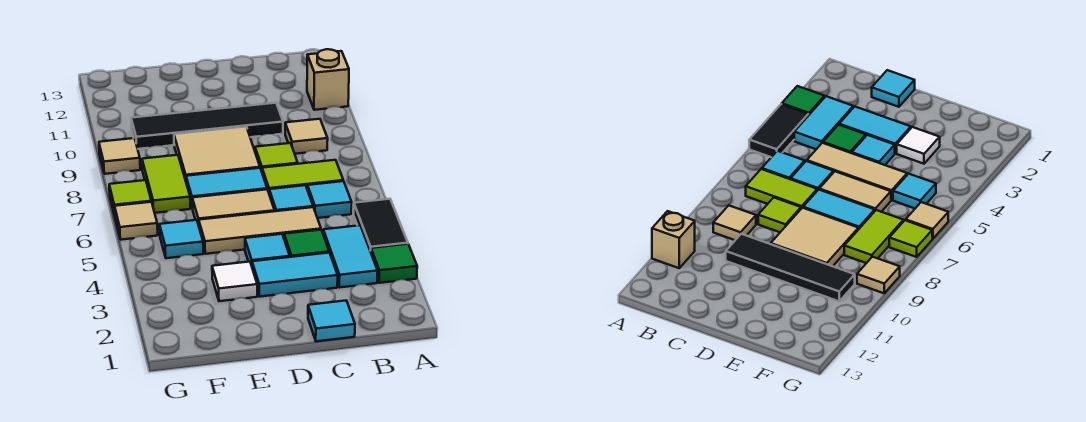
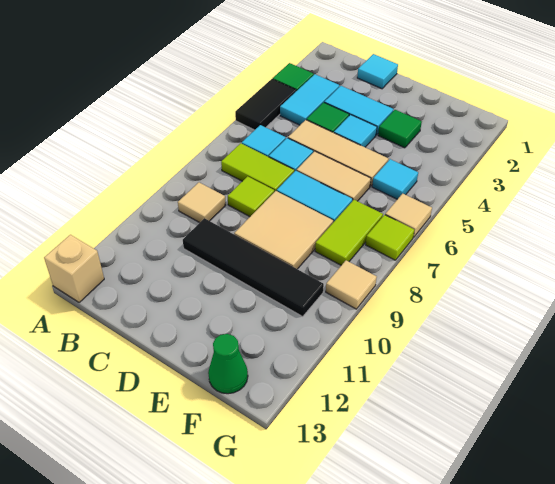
tan 1x1 brick [307,49,349,110] -> tan 1x1 brick moved to [44,235,104,302]
white 1x1 tile [212,262,257,301] -> green 1x1 tile [378,110,422,148]
none -> green 1x1 cone [208,334,248,394]

